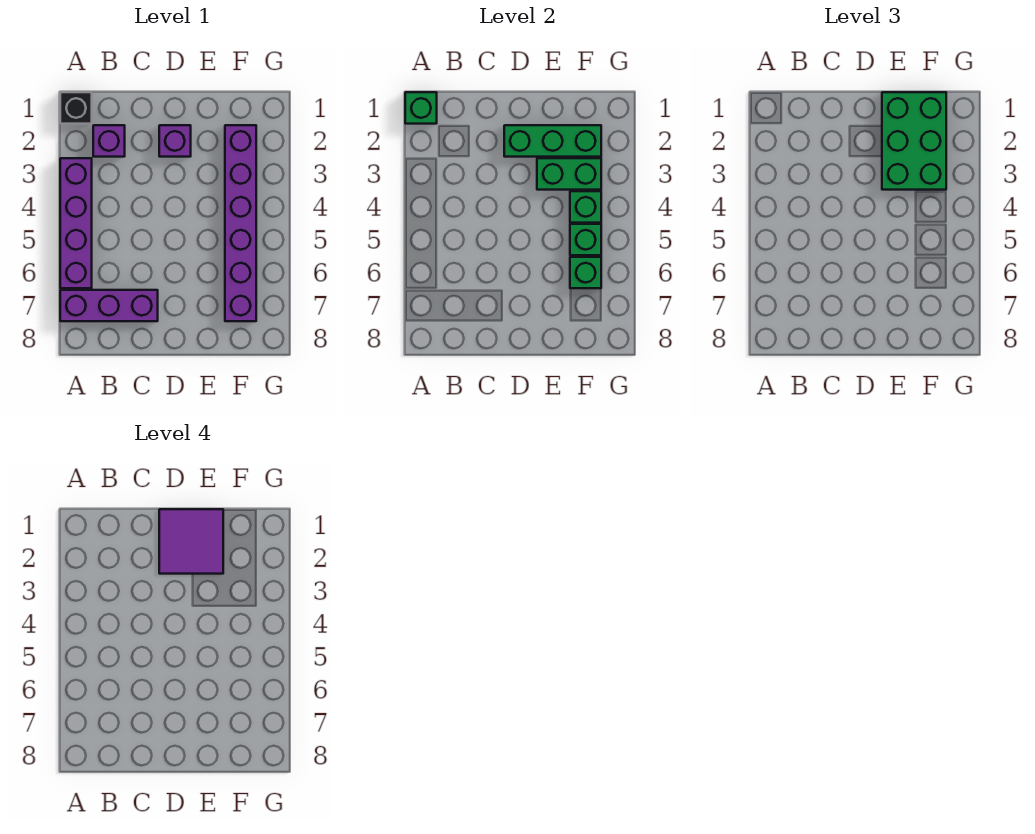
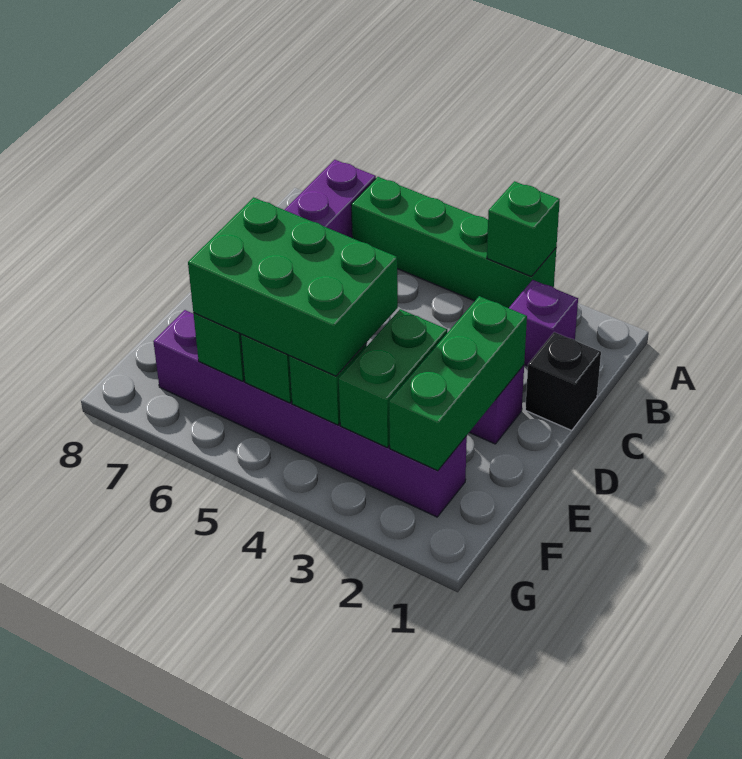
black 1x1 brick [60,92,92,124] -> black 1x1 brick moved to [525,332,601,431]
green 1x1 brick [405,92,437,124] -> green 1x1 brick moved to [487,181,560,277]
purple 1x4 brick [60,158,92,288] -> green 1x4 brick [351,177,556,308]
purple 2x2 tile [159,509,223,574] -> none
green 2x3 brick [882,92,946,190] -> green 2x3 brick moved to [188,197,398,376]

